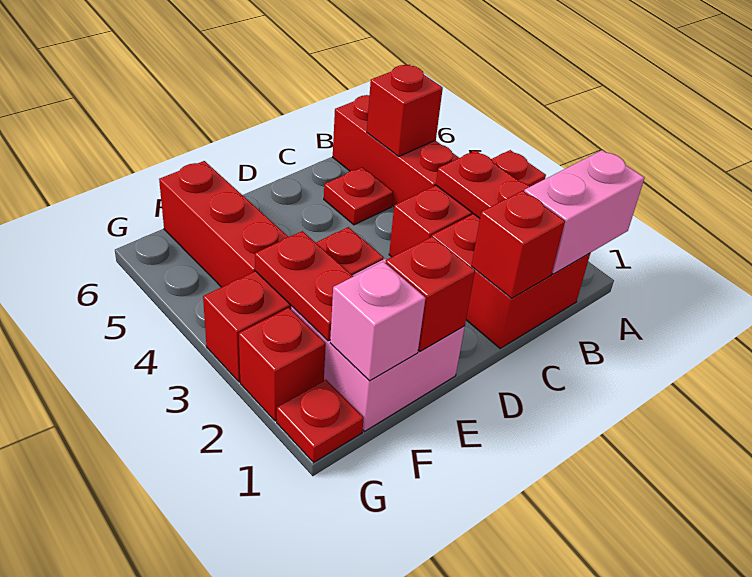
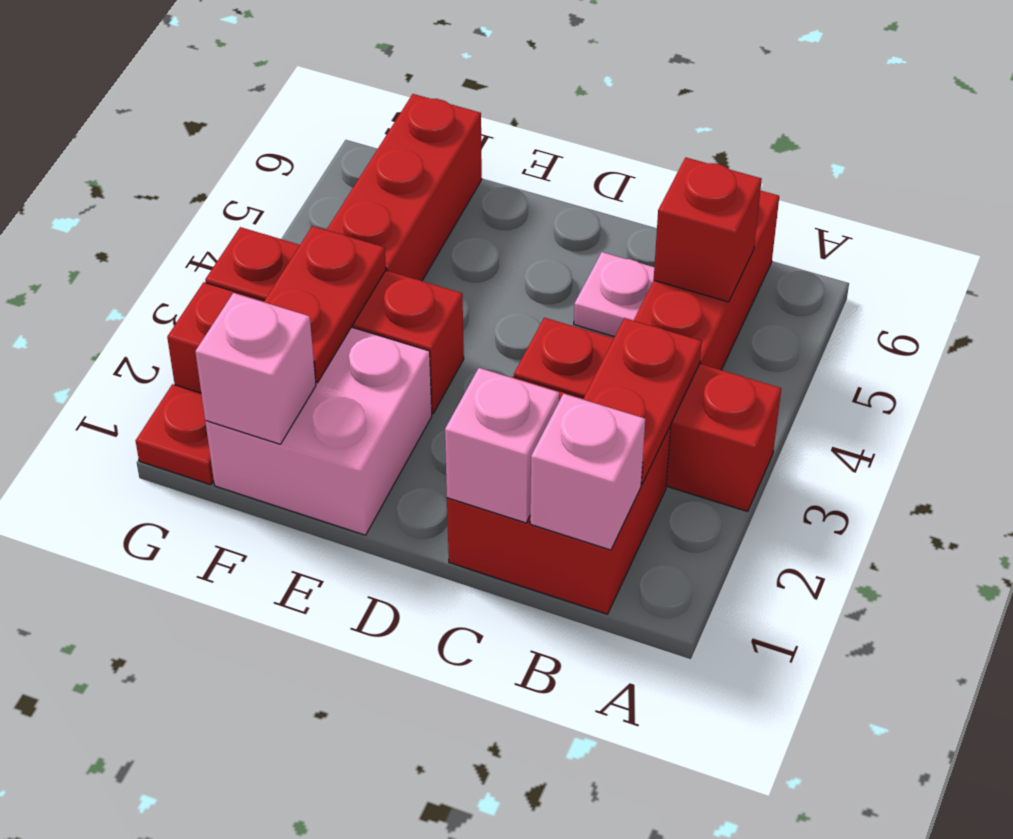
pink 1x2 brick [524,150,645,274] -> pink 1x1 brick [530,394,645,550]
red 1x1 brick [471,191,565,298] -> pink 1x1 brick [445,368,559,523]
red 1x1 plate [324,167,393,225] -> pink 1x1 plate [574,252,654,337]
red 1x1 brick [386,236,475,351] -> none

